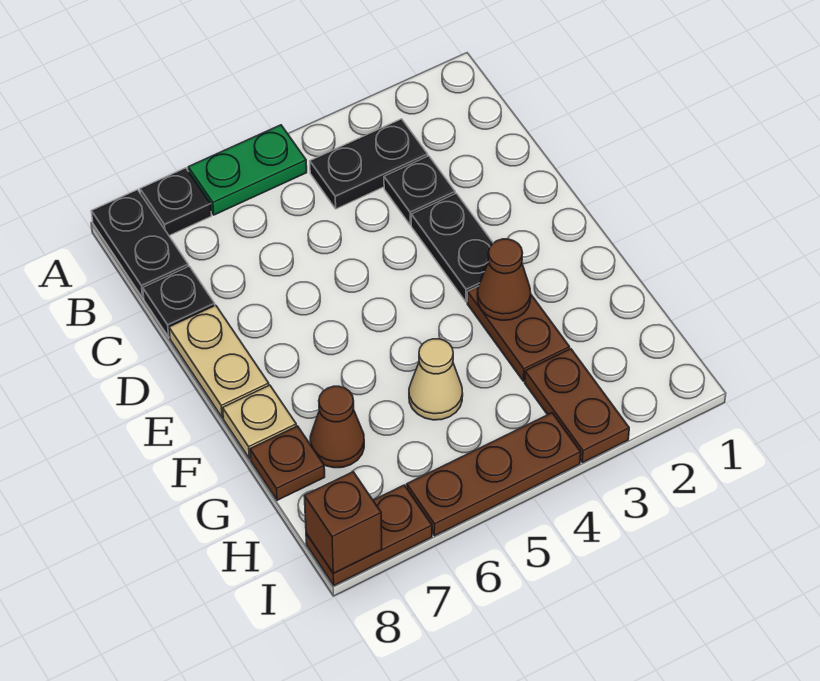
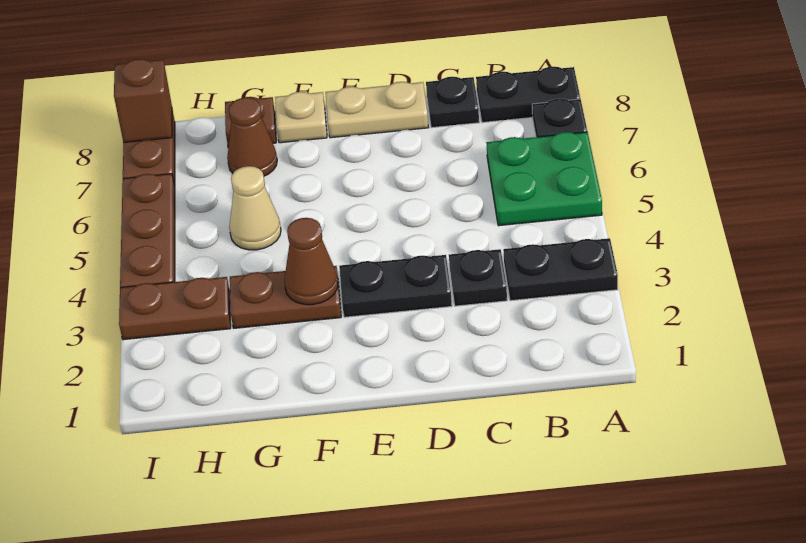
green 1x2 plate [188,125,307,215] -> green 2x2 plate [486,132,602,226]
black 1x2 plate [310,119,428,209] -> black 1x2 plate turned to [503,238,618,301]

